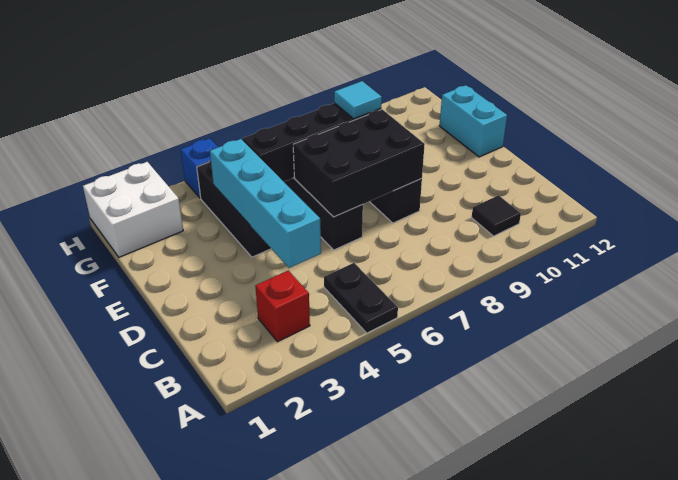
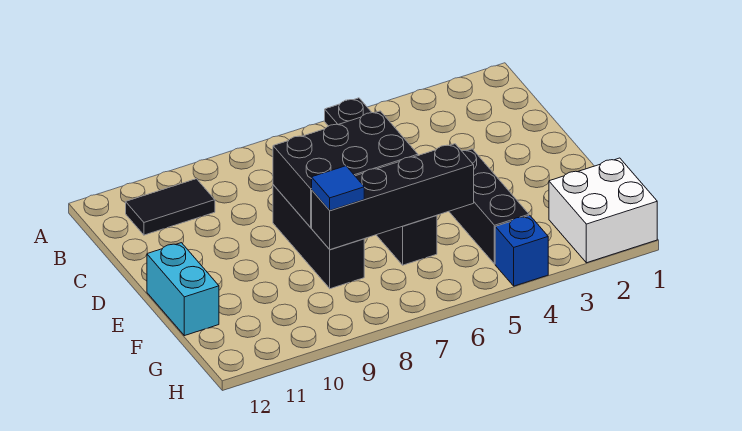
red 1x1 brick [255,270,310,342] -> none
black 1x1 tile [472,195,521,236] -> black 1x2 tile [126,179,215,235]
cyan 1x4 brick [210,139,321,268] -> none
cyan 1x1 tile [334,81,382,119] -> blue 1x1 tile [312,166,364,211]

